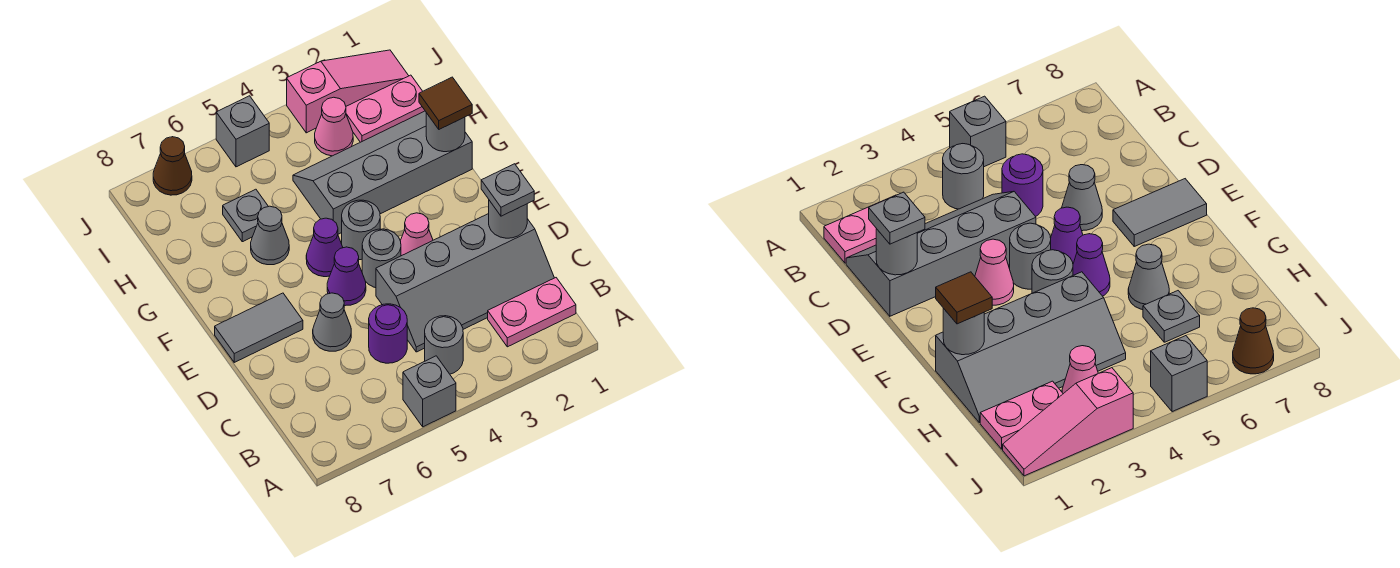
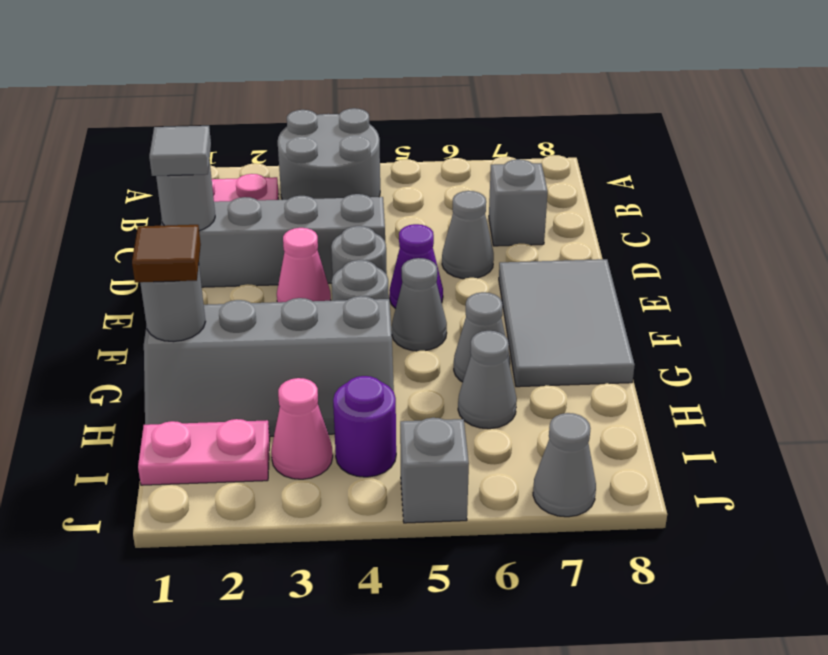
grey 1x1 brick [403,356,456,427] -> grey 1x1 brick moved to [489,159,548,246]
grey 1x1 round brick [425,316,463,374] -> grey 2x2 round brick [278,108,380,200]
purple 1x1 round brick [369,304,407,363] -> purple 1x1 round brick moved to [333,376,396,477]
grey 1x1 plate [481,164,534,216] -> grey 1x1 tile [149,126,211,176]
grey 1x2 tile [215,293,303,362] -> grey 2x3 tile [499,259,635,387]
purple 1x1 cone [306,218,343,277] -> grey 1x1 cone [392,258,447,351]
grey 1x1 plate [223,189,268,242] -> grey 1x1 cone [458,331,517,429]
pink 1x3 slope [287,50,409,133] -> none
brown 1x1 cone [153,137,192,195] -> grey 1x1 cone [533,413,596,517]

